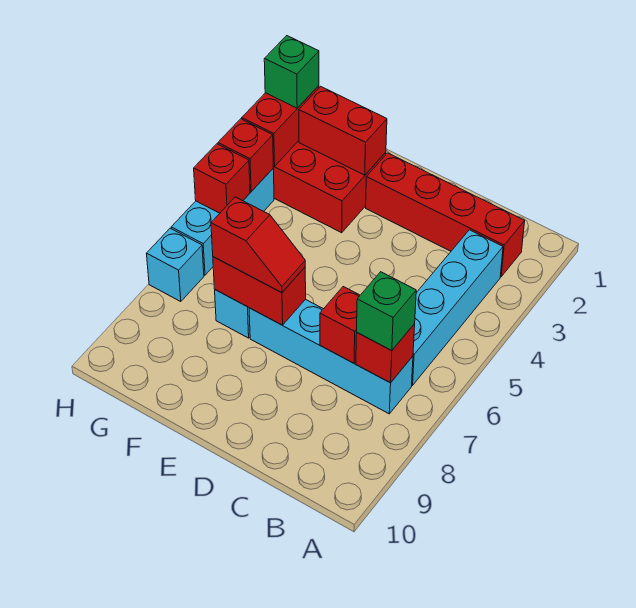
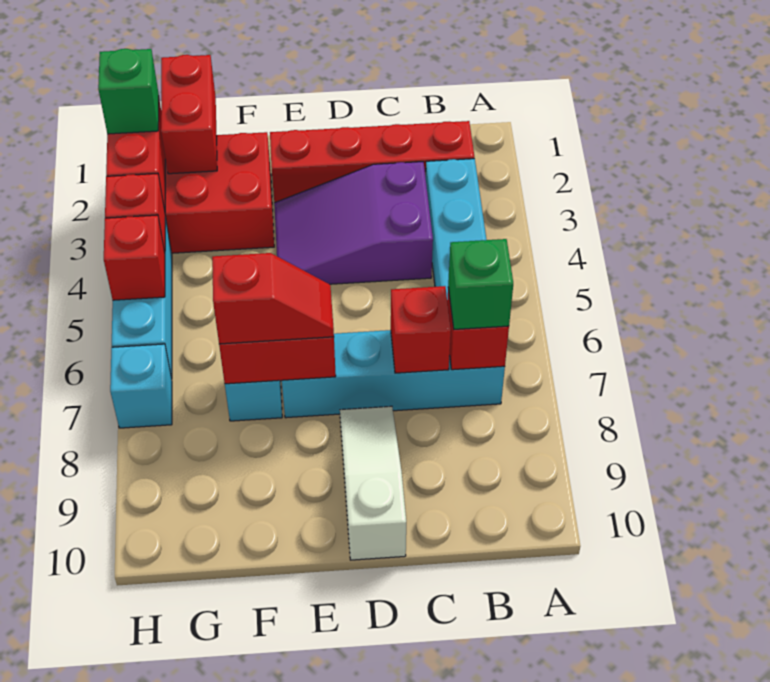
none -> purple 2x3 slope [274,162,433,284]
none -> white 1x3 slope [340,406,406,560]
red 1x2 brick [299,86,387,175] -> red 1x2 brick turned to [161,55,217,174]

